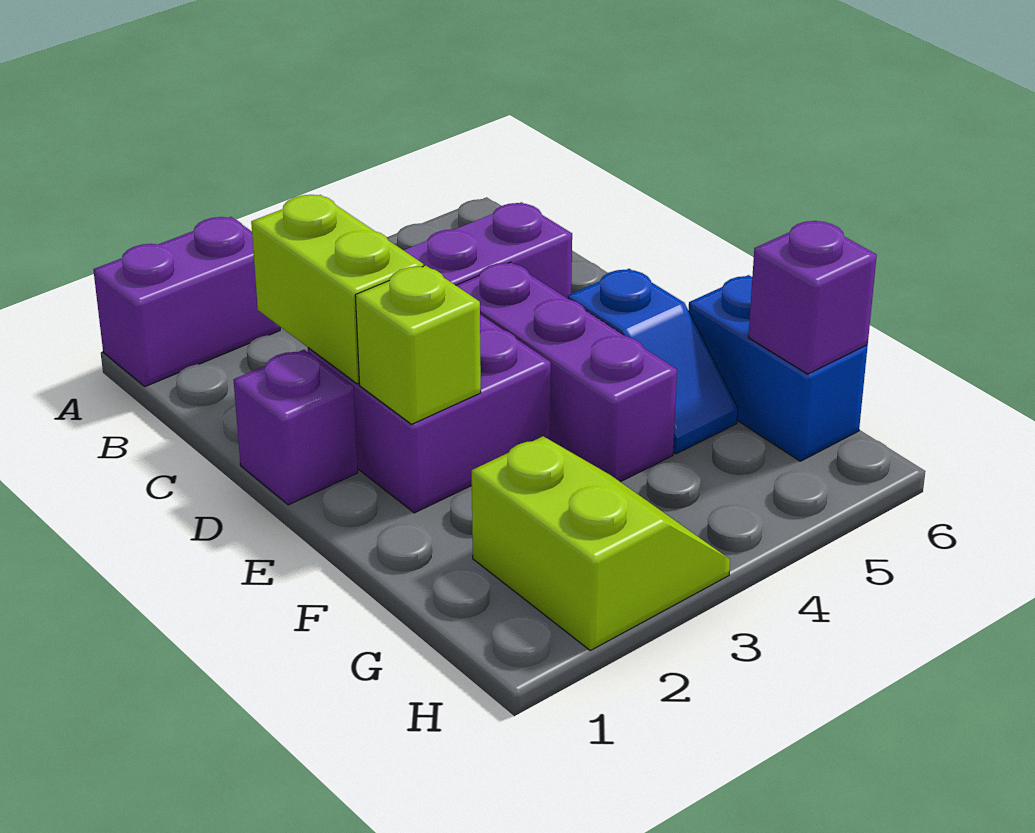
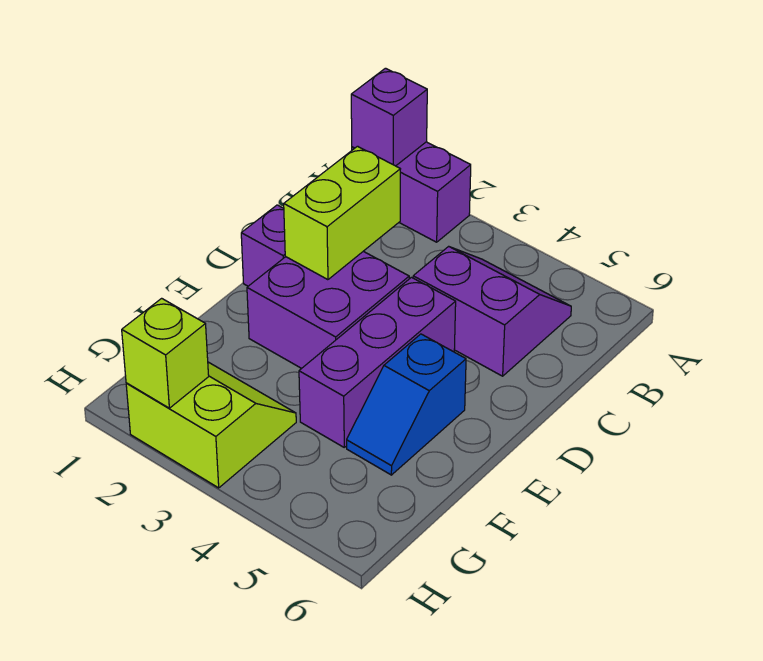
lime 1x1 brick [355,266,481,424] -> lime 1x1 brick moved to [122,298,209,408]
blue 1x2 brick [689,275,868,461] -> none
lime 2x2 slope [472,436,730,650] -> lime 2x2 slope turned to [126,362,296,488]
purple 1x1 brick [748,221,877,374] -> purple 1x1 brick moved to [351,68,427,166]

